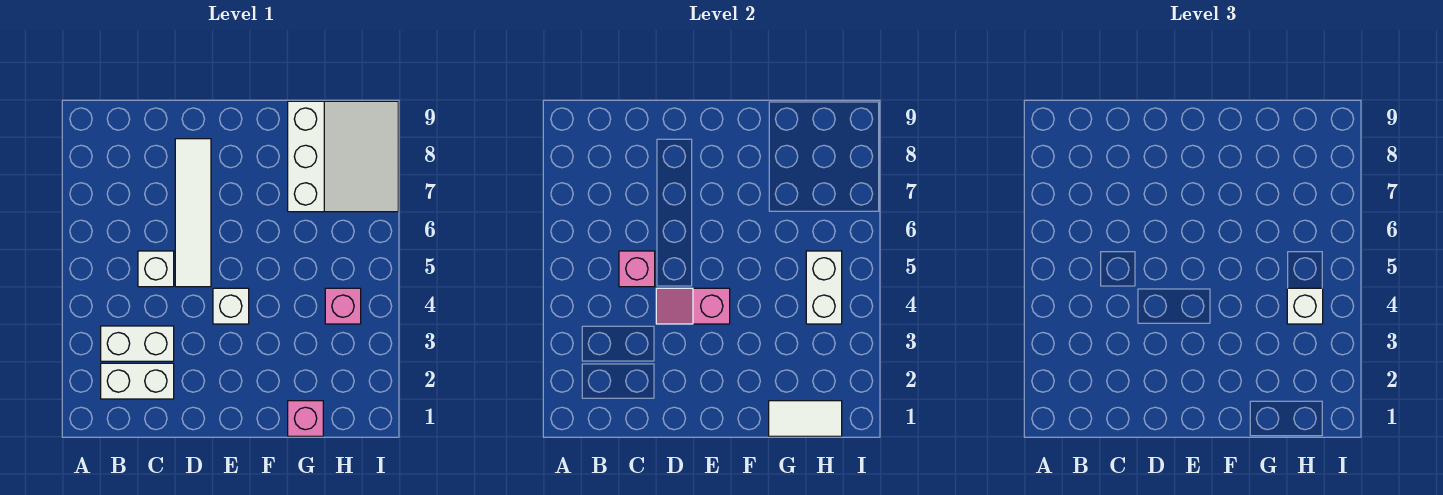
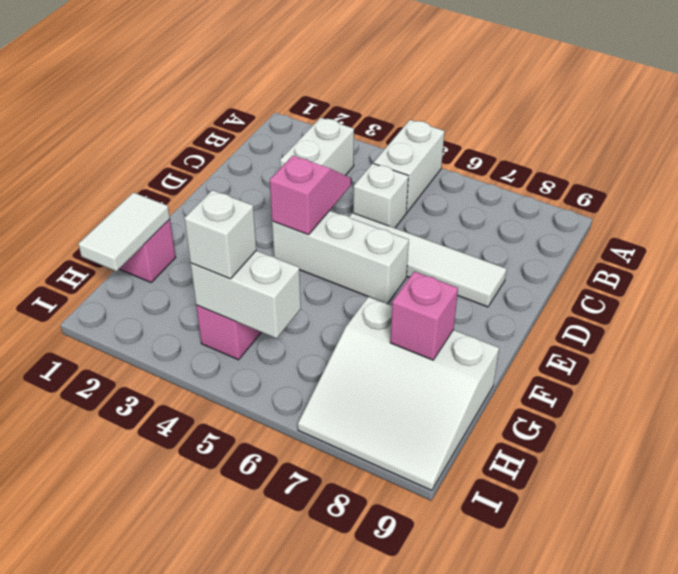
white 1x2 brick [101,363,174,399] -> white 1x2 brick moved to [374,120,444,212]
pink 1x1 brick [619,251,655,287] -> pink 1x1 brick moved to [390,271,458,360]
white 1x1 brick [213,288,249,324] -> white 1x3 brick [272,211,409,304]

